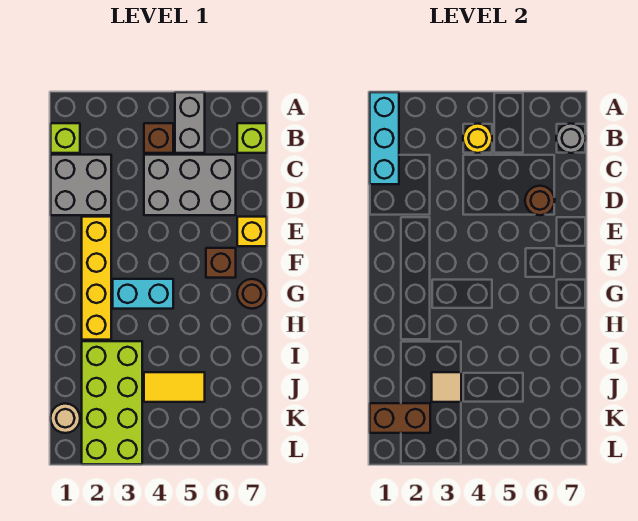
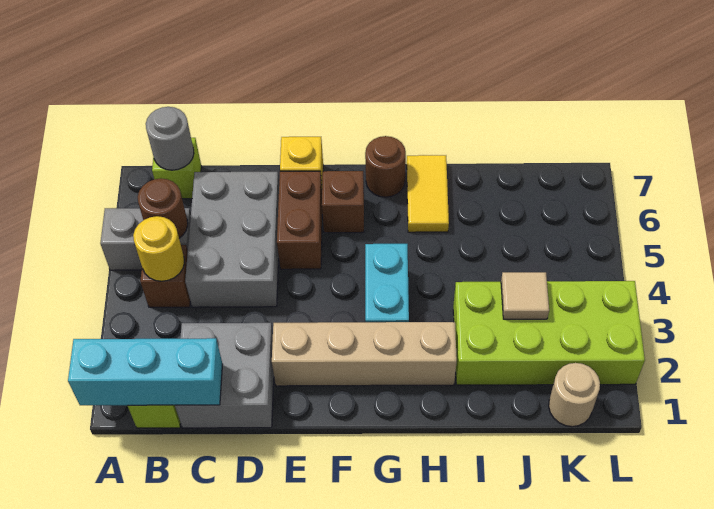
brown 1x1 round brick [525,186,555,215] -> brown 1x1 round brick moved to [138,178,188,238]
yellow 1x4 brick [82,217,111,340] -> tan 1x4 brick [272,322,457,386]
yellow 1x2 tile [144,372,205,402] -> yellow 1x2 tile moved to [407,155,449,232]
brown 1x2 brick [370,403,430,433] -> brown 1x2 brick moved to [277,171,322,269]

